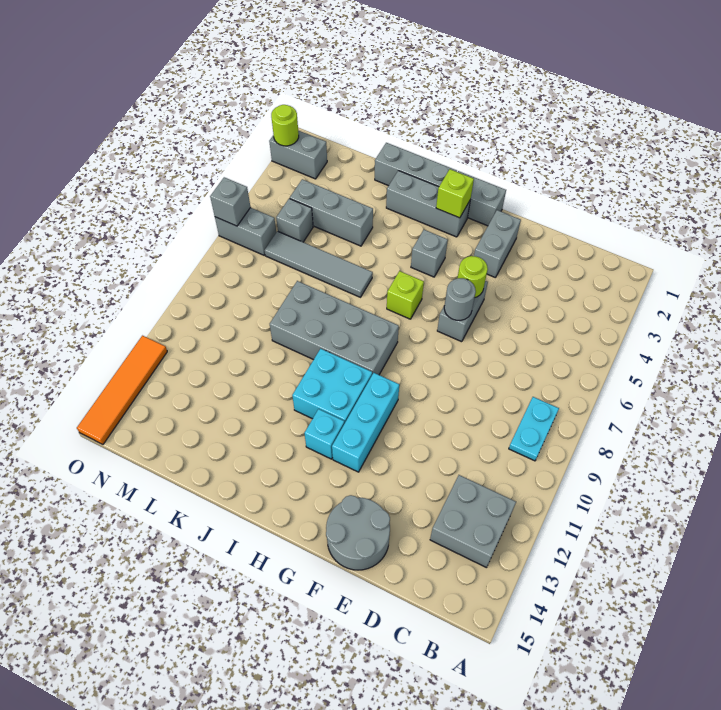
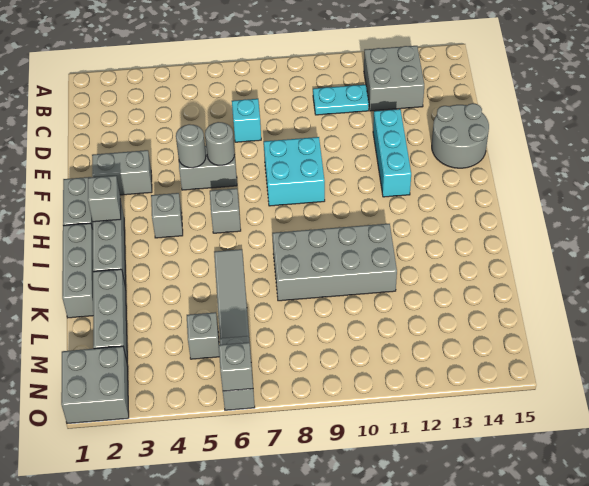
cyan 1x2 plate [509,397,559,461] -> cyan 1x2 plate moved to [313,85,369,115]
lime 1x1 round brick [458,256,488,297] -> grey 1x1 round brick [176,124,206,168]
cyan 1x3 brick [332,373,399,472] -> cyan 1x3 brick turned to [373,109,411,197]
lime 1x1 brick [436,169,474,218] -> grey 1x1 brick [88,176,121,222]
lime 1x1 brick [387,271,424,319] -> grey 1x1 brick [210,188,241,233]
grey 2x4 brick [270,281,399,375] -> grey 2x4 brick turned to [272,224,397,301]
cyan 2x2 brick [292,349,372,422] -> cyan 2x2 brick moved to [264,137,325,206]
cyan 1x1 brick [305,409,345,459] -> cyan 1x1 brick moved to [232,99,261,142]
grey 1x3 brick [290,179,373,246] -> grey 1x3 brick moved to [93,269,127,361]
grey 1x2 brick [269,130,327,179] -> grey 2x2 brick [61,346,129,424]
lime 1x1 round brick [271,105,299,146] -> none
orange 1x4 tile [77,336,167,444] -> none

